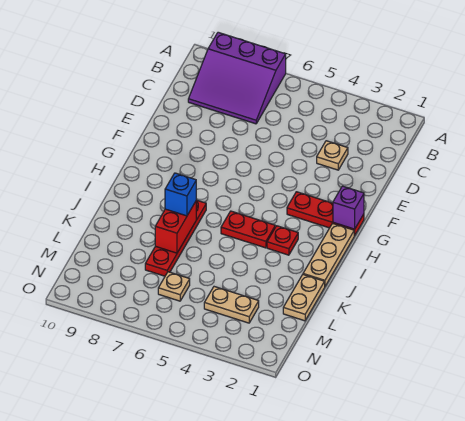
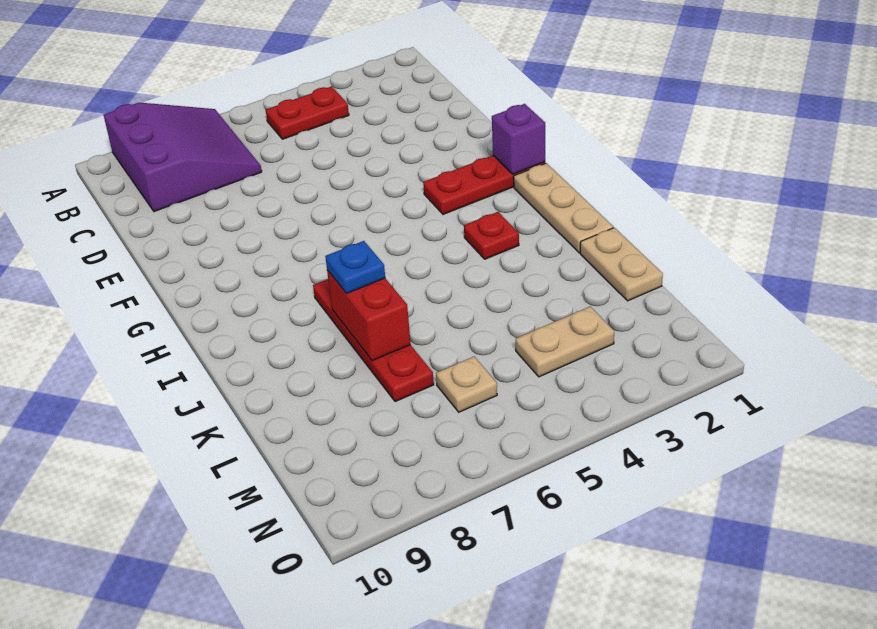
purple 3x3 slope [188,32,286,124] -> purple 3x3 slope turned to [104,103,262,212]
tan 1x1 plate [317,141,348,170] -> none
red 1x2 plate [221,211,275,248] -> red 1x2 plate moved to [266,86,349,139]
blue 1x1 brick [165,173,196,216] -> blue 1x1 plate [325,241,385,294]

